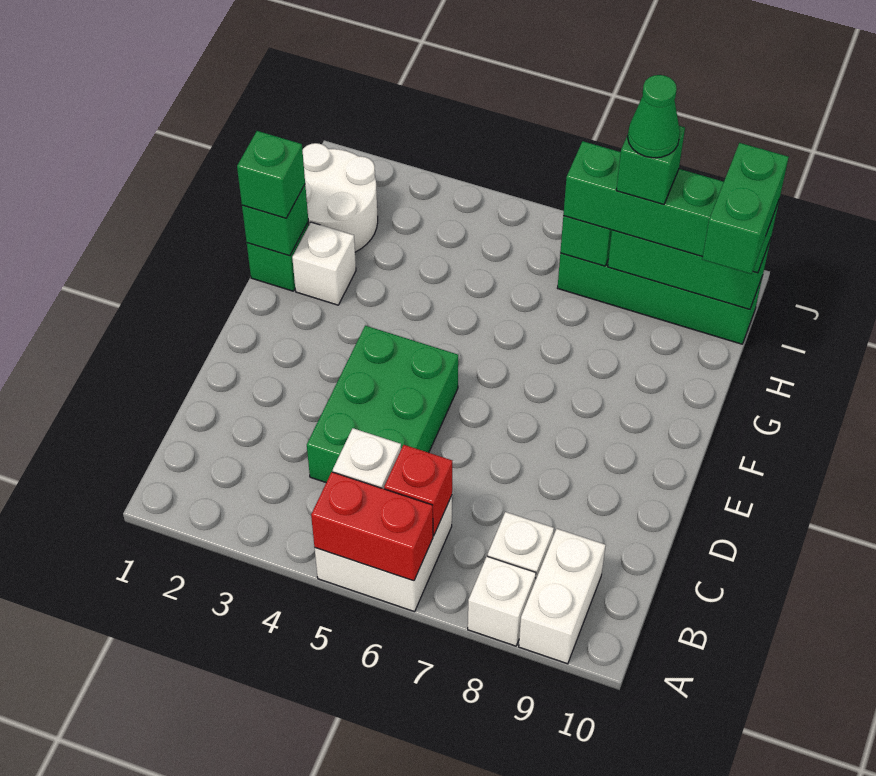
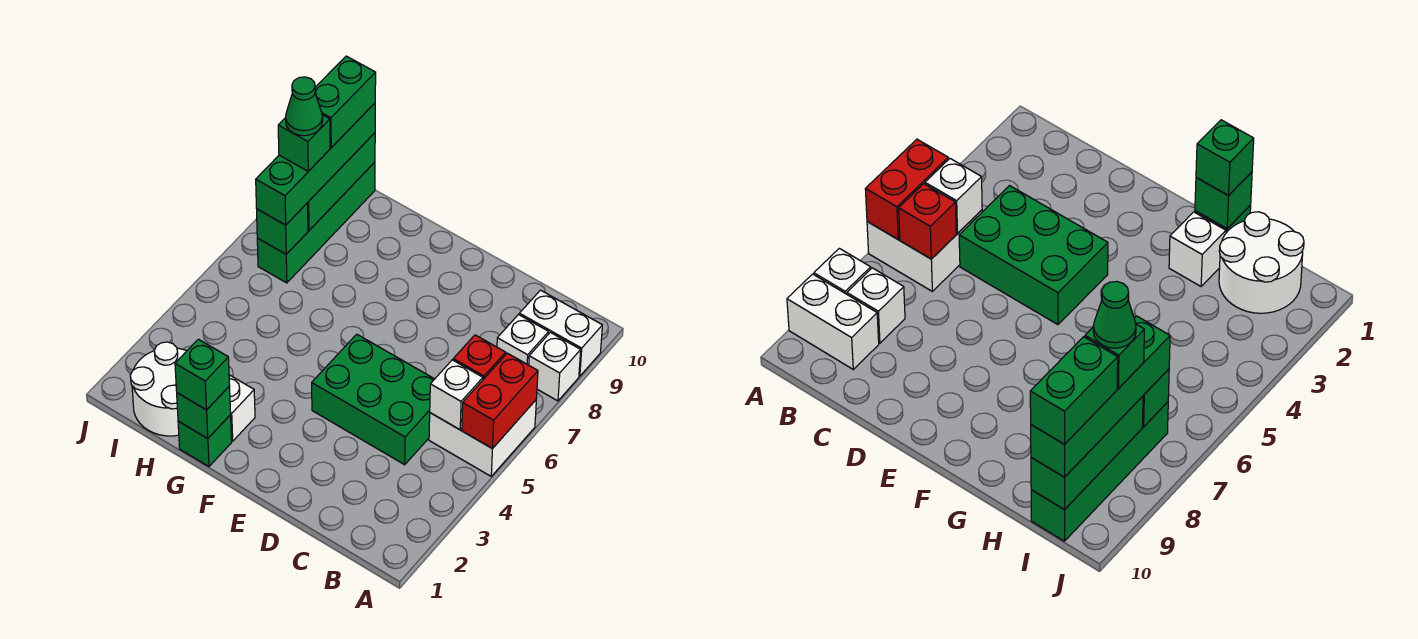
green 1x2 brick [702,143,789,274] -> green 1x2 brick turned to [315,56,376,148]

